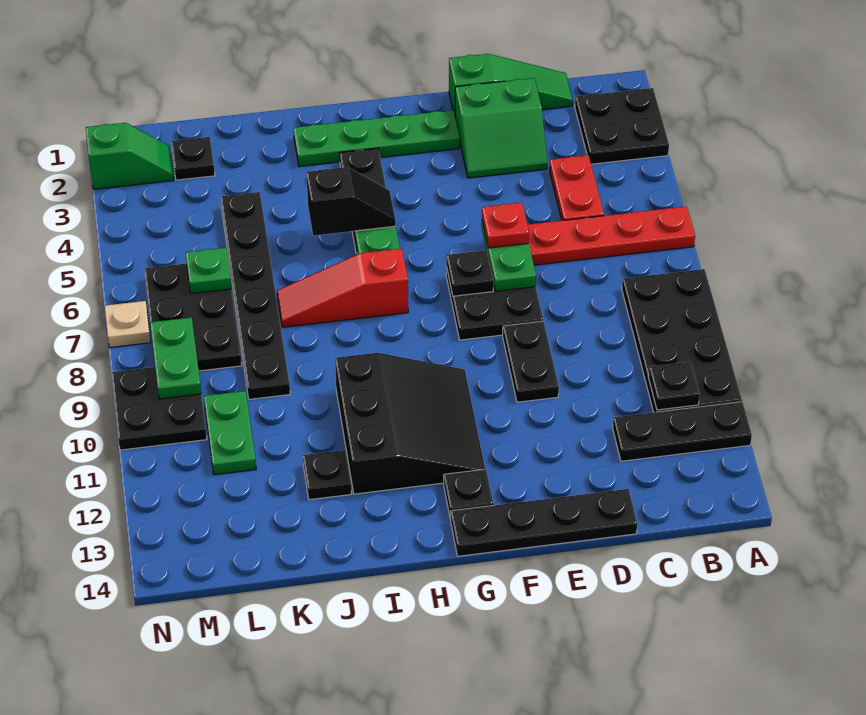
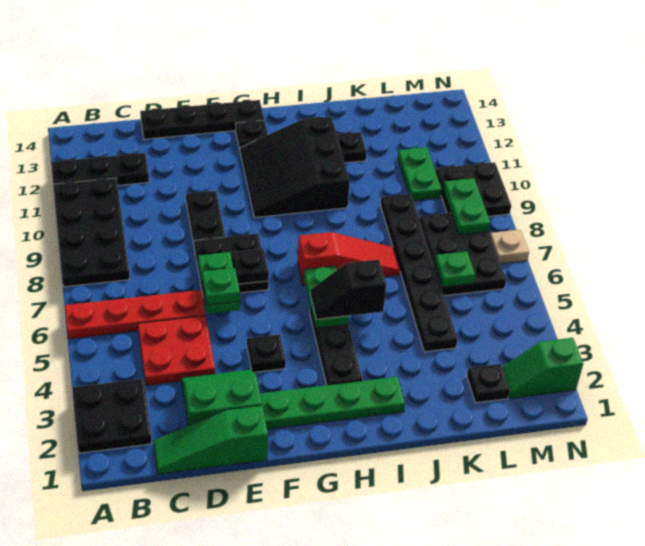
black 1x1 plate [648,362,700,410] -> black 1x1 plate moved to [247,334,286,372]
red 1x2 plate [549,155,604,221] -> red 2x2 plate [138,316,215,385]
red 1x1 plate [482,202,529,248] -> green 1x1 plate [202,268,240,305]

